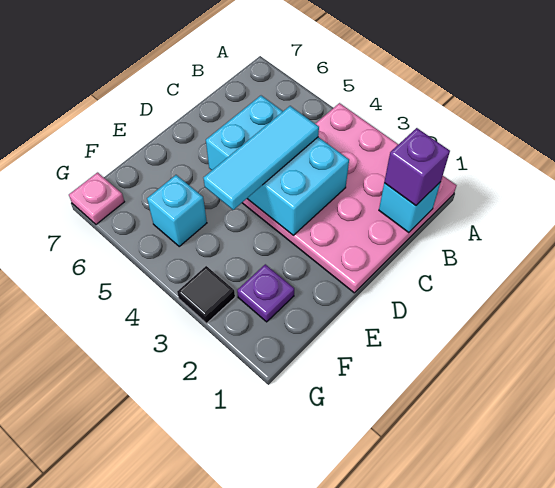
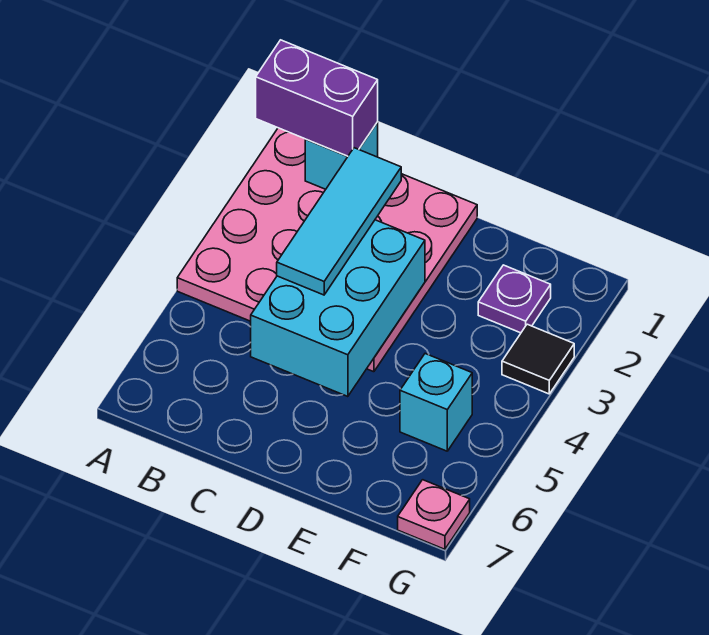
purple 1x1 brick [384,128,450,206] -> purple 1x2 brick [256,40,378,156]
cyan 1x3 tile [204,106,319,210] -> cyan 1x3 tile turned to [277,148,401,295]

